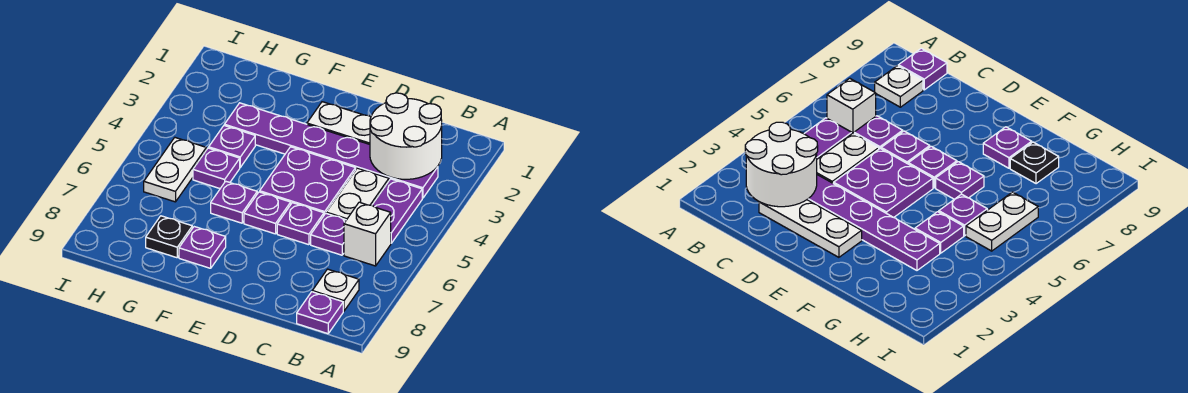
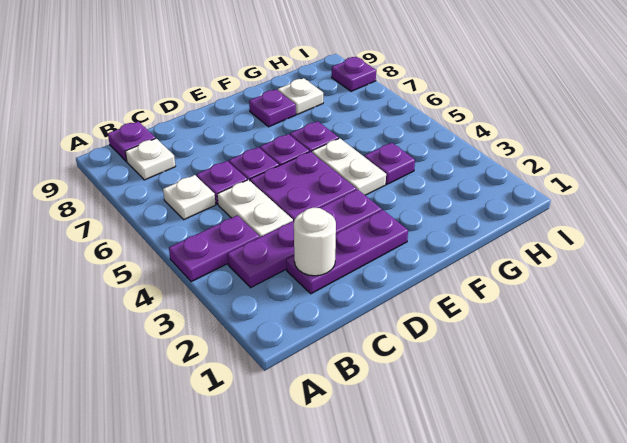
white 2x2 round brick [370,93,442,179] -> white 1x1 round brick [294,208,336,276]
purple 1x6 plate [224,103,438,198] -> purple 1x4 plate [227,189,382,288]
purple 1x2 plate [372,179,422,243] -> purple 1x2 plate turned to [169,215,259,282]
white 1x1 brick [344,202,391,266] -> white 1x1 plate [163,175,216,220]
white 1x3 plate [307,102,371,144] -> purple 1x3 plate [286,210,408,294]
purple 1x1 plate [193,148,240,188] -> purple 1x1 plate moved to [332,57,376,91]
black 1x1 plate [146,216,192,258] -> white 1x1 plate [278,78,323,115]
white 1x2 plate [144,138,206,202] -> white 1x2 plate moved to [312,138,386,195]

